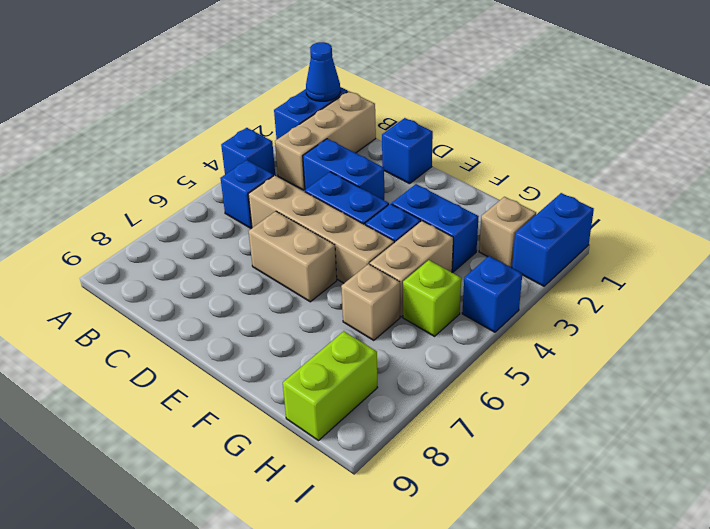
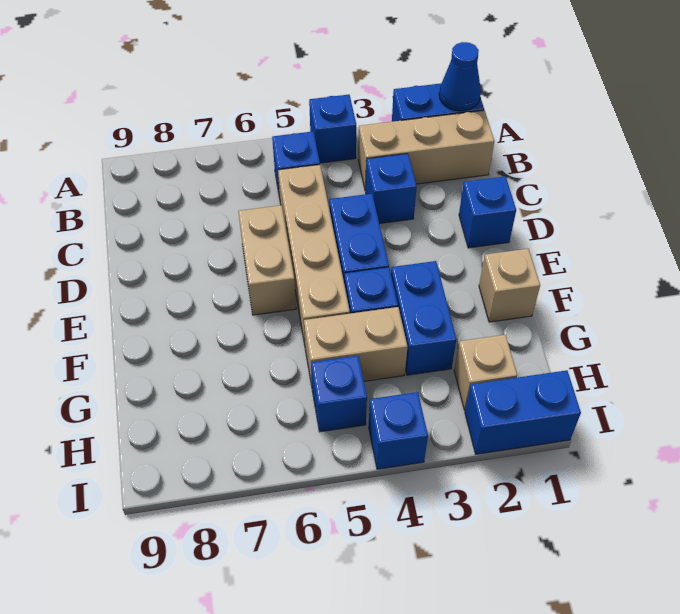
blue 1x2 brick [303,139,384,200] -> blue 1x1 brick [365,154,417,224]
tan 1x1 brick [341,264,400,340] -> tan 1x1 brick moved to [479,249,540,322]
lime 1x1 brick [403,260,461,336] -> blue 1x1 brick [311,356,367,432]
lime 1x2 brick [283,331,378,441] -> none

